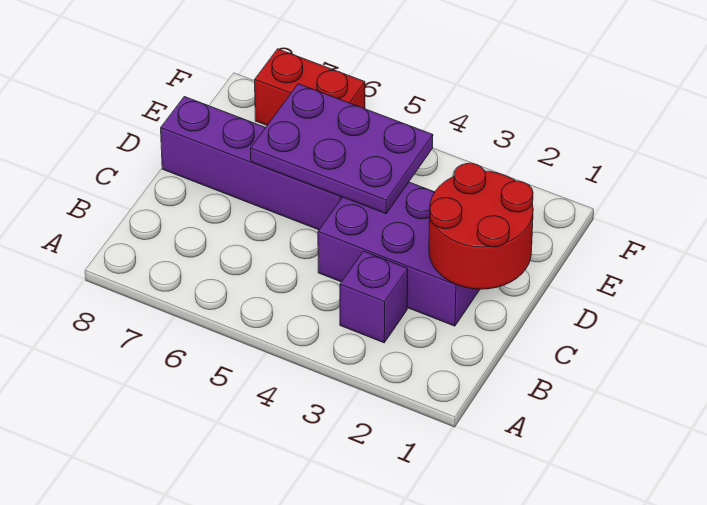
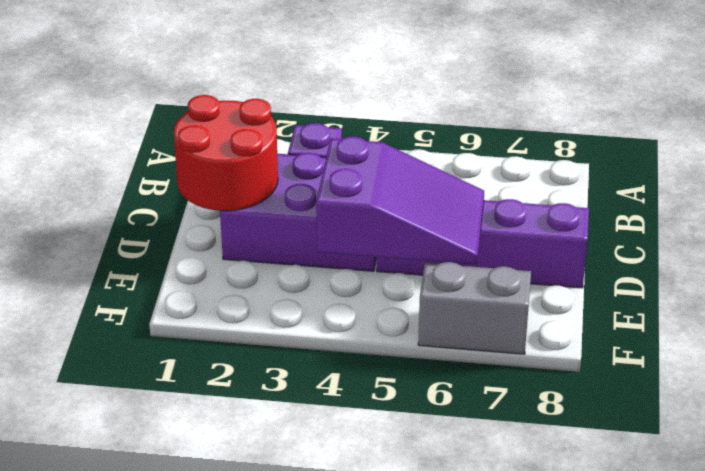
purple 2x3 plate [251,84,433,214] -> purple 2x3 slope [316,137,484,265]
red 1x2 brick [255,49,365,125] -> grey 1x2 brick [418,262,531,354]

